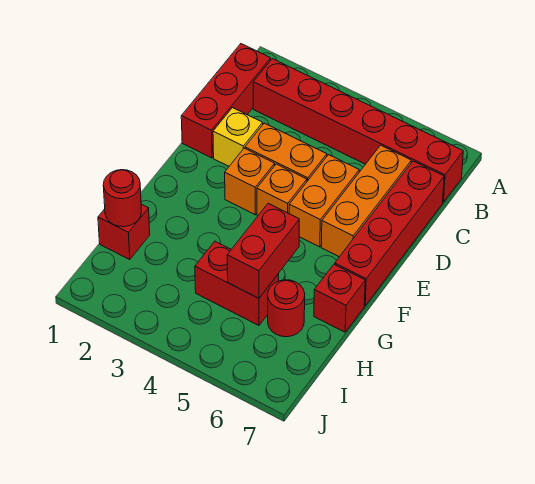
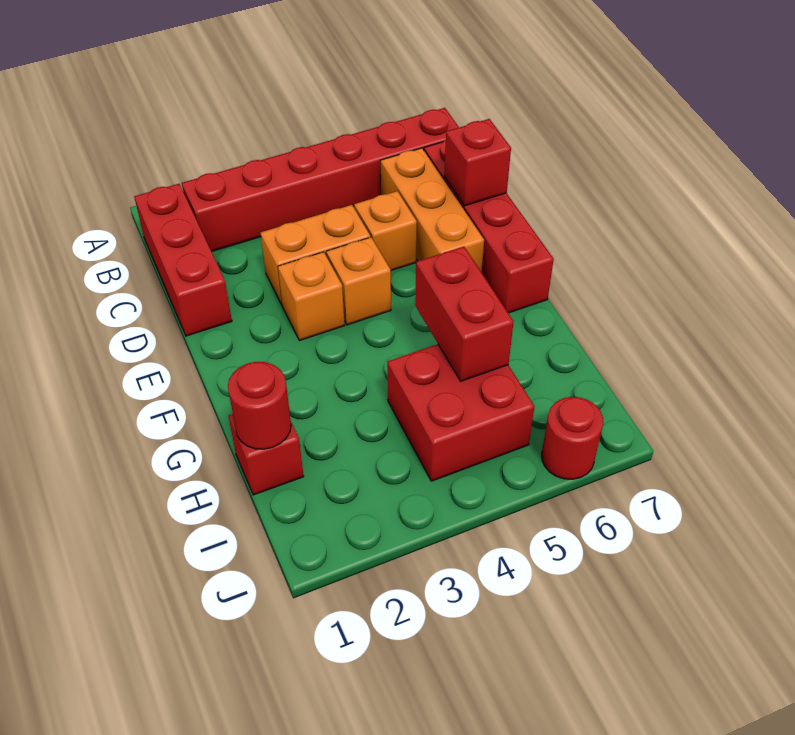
yellow 1x1 brick [213,108,263,166] -> none
orange 1x2 brick [289,155,359,247] -> orange 1x1 brick [354,191,417,271]
red 1x1 brick [314,264,365,332] -> red 1x1 brick moved to [444,119,511,206]
red 1x2 brick [195,241,279,325] -> red 2x2 brick [387,344,535,481]
red 1x1 round brick [268,280,305,337] -> red 1x1 round brick moved to [542,397,603,479]

